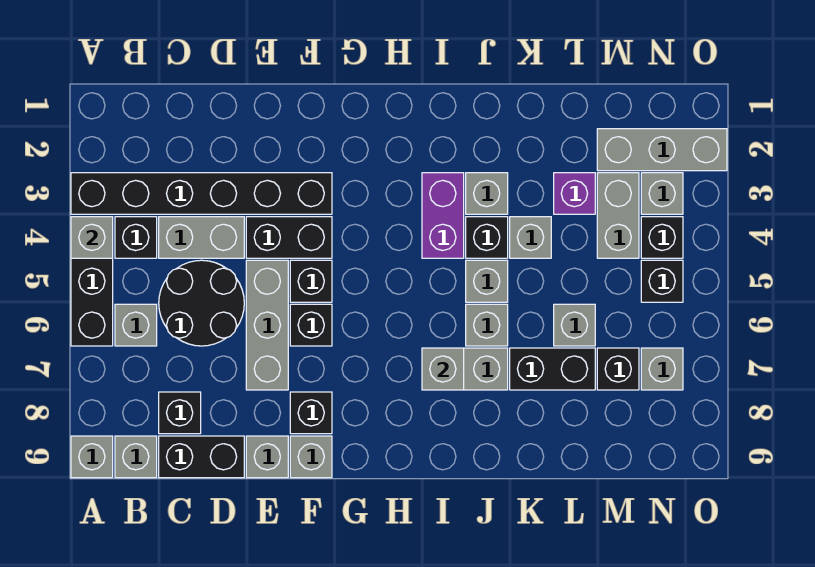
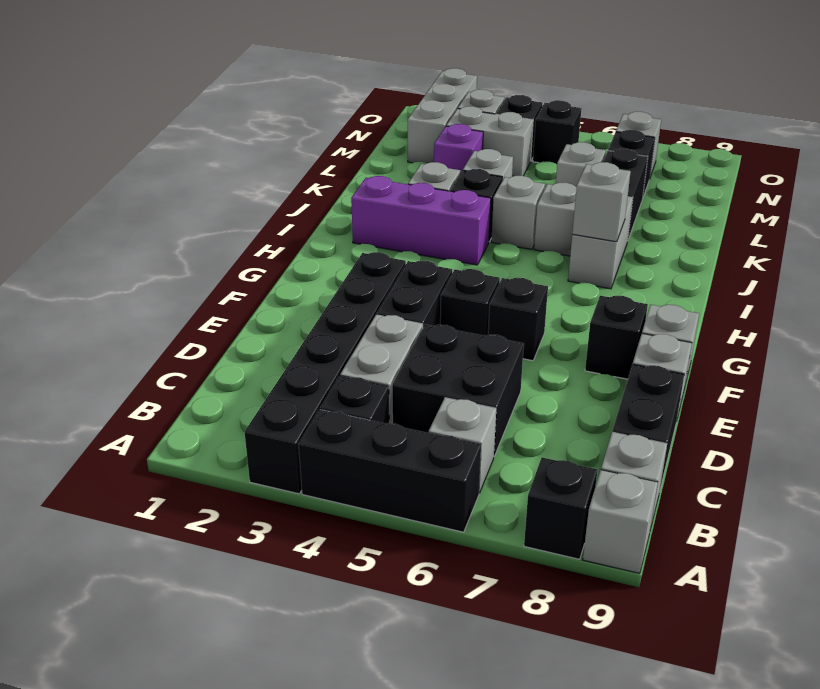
grey 1x1 brick [71,217,113,258] -> none
black 2x2 round brick [159,260,244,346] -> black 2x2 brick [392,324,524,456]
black 1x1 brick [159,392,201,434] -> black 1x1 brick moved to [524,457,597,559]
grey 1x3 brick [246,260,288,390] -> none
purple 1x2 brick [422,173,464,258] -> purple 1x3 brick [351,176,491,265]

